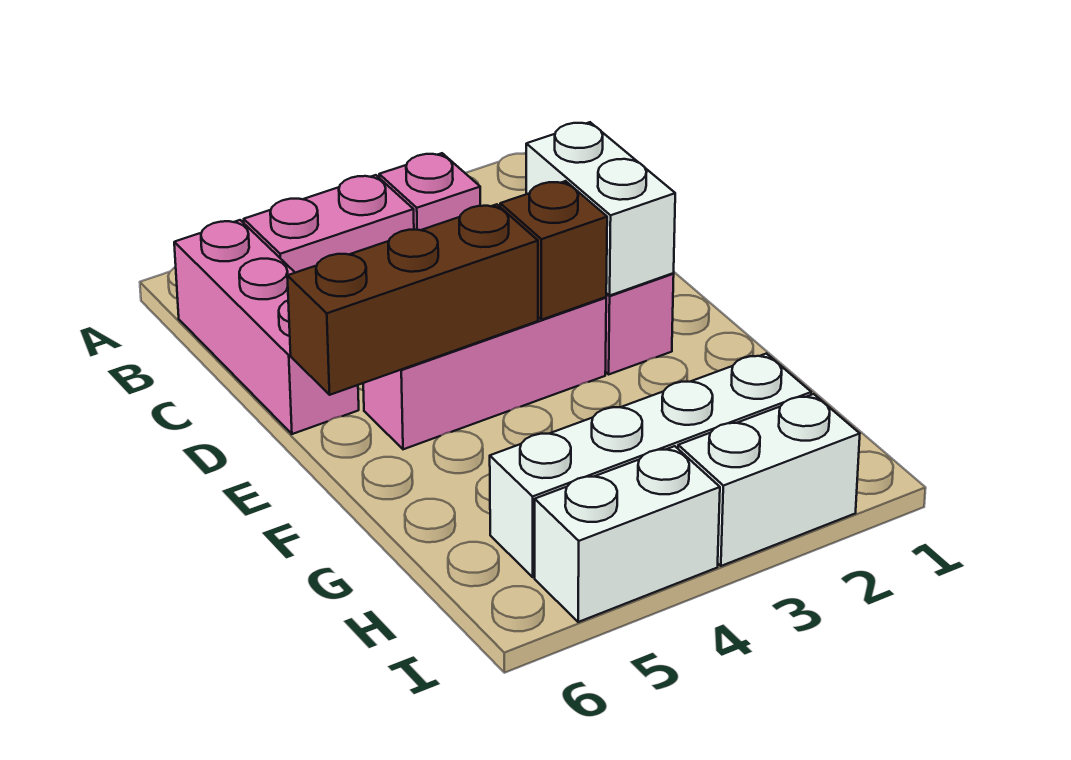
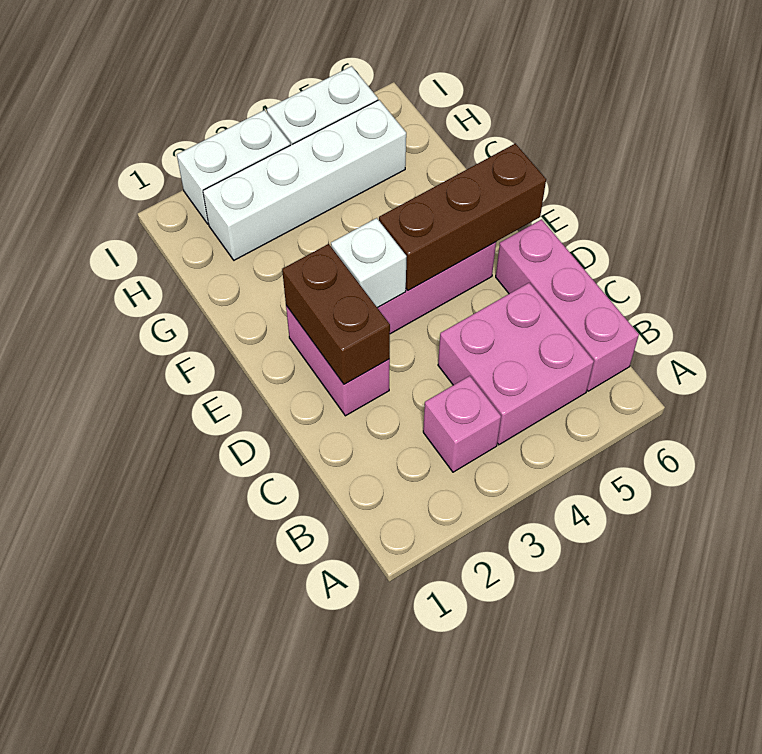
pink 1x2 brick [244,175,414,273] -> pink 2x2 brick [438,283,594,445]
white 1x2 brick [526,122,675,295] -> brown 1x2 brick [282,244,390,384]
brown 1x1 brick [500,181,607,320] -> white 1x1 brick [331,218,407,308]

